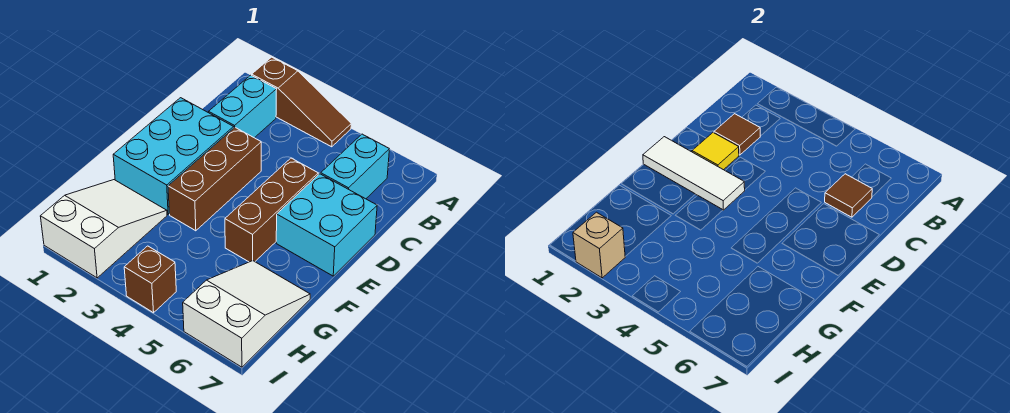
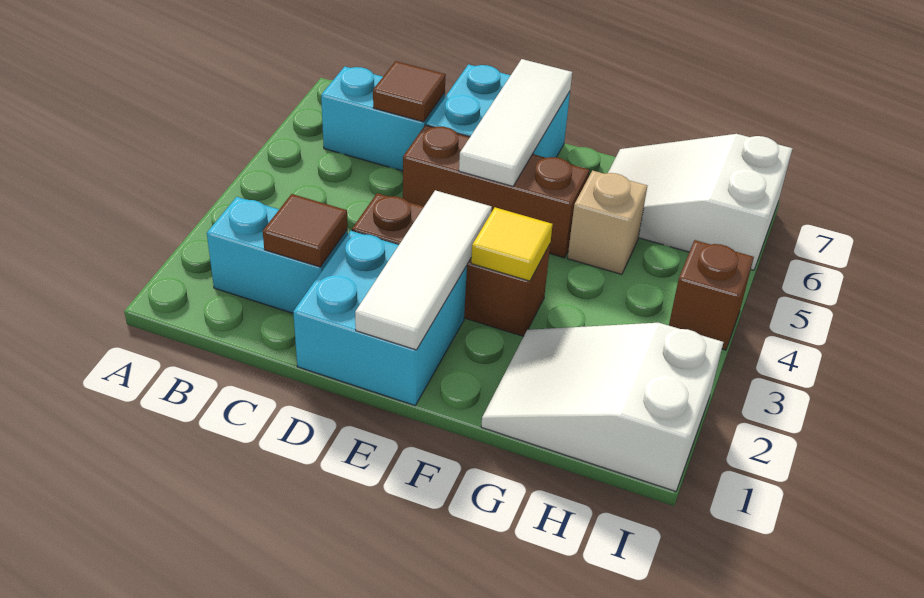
brown 1x3 slope [252,57,351,147] -> none
cyan 2x3 brick [113,98,234,214] -> cyan 2x2 brick [293,231,467,405]
yellow 1x1 tile [692,133,739,170] -> yellow 1x1 tile moved to [471,207,553,281]
none -> white 1x3 tile [459,59,572,186]
tan 1x1 brick [573,212,625,278] -> tan 1x1 brick moved to [568,171,647,274]

